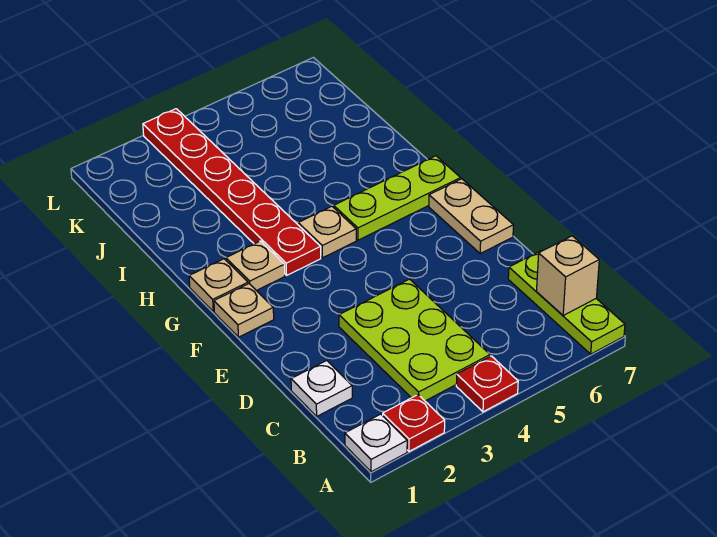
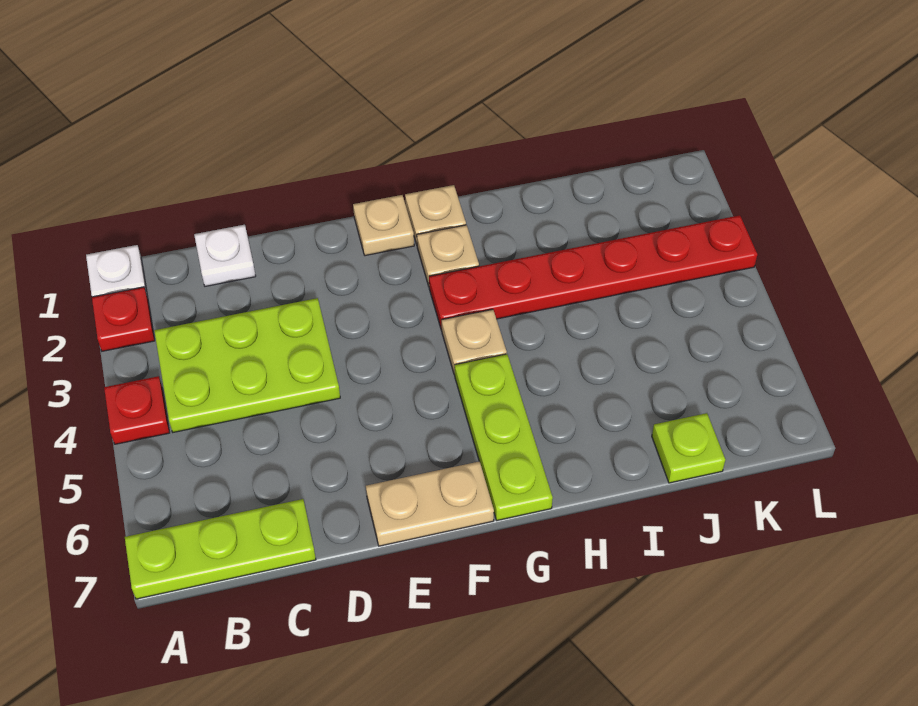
tan 1x1 brick [536,236,599,316] -> none
none -> lime 1x1 plate [652,413,725,483]

